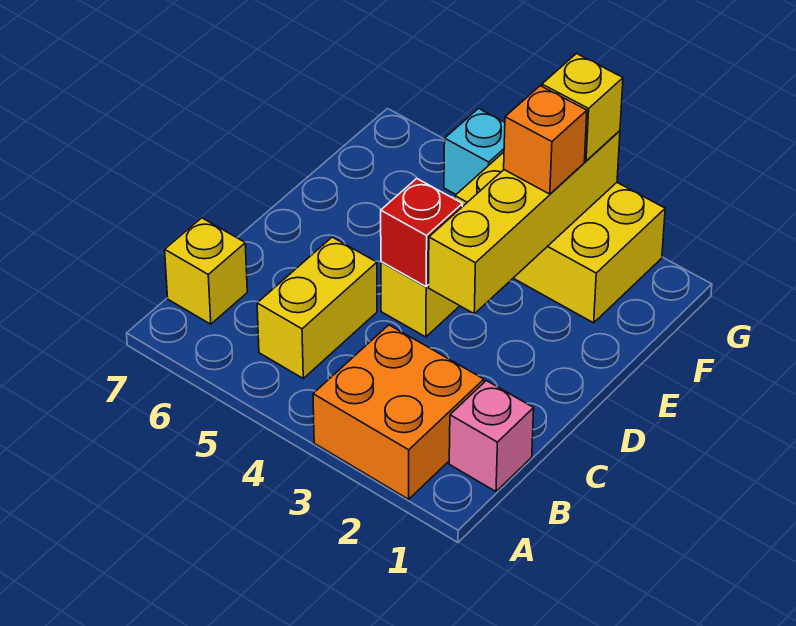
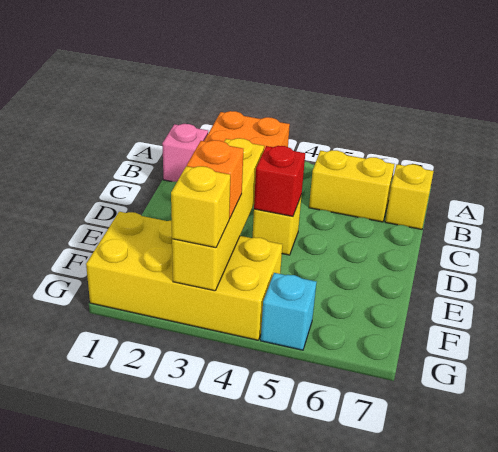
yellow 1x2 brick [257,237,377,378] -> yellow 1x2 brick turned to [309,150,394,222]
yellow 2x3 brick [455,152,665,323] -> yellow 2x4 brick [86,212,282,340]

